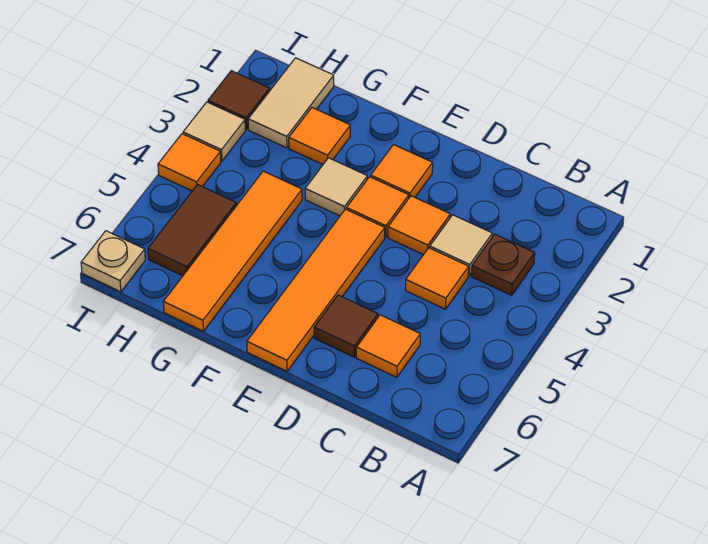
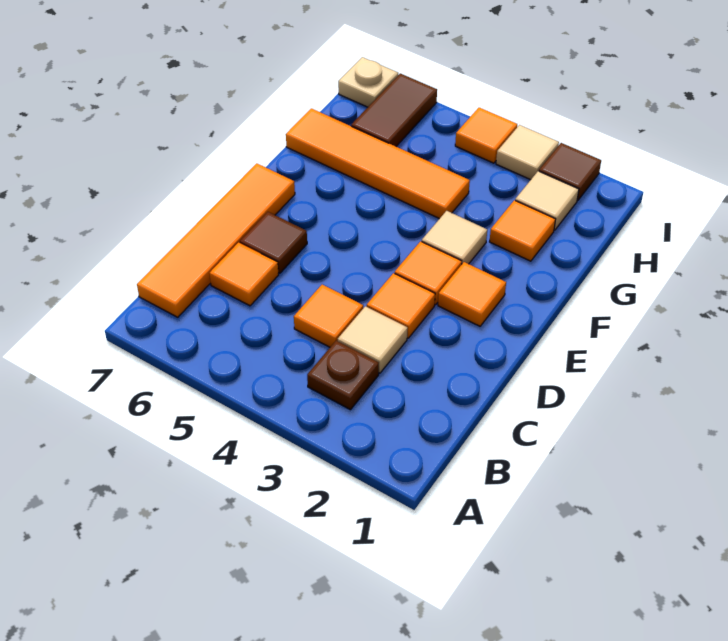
orange 1x4 tile [247,209,385,371] -> orange 1x4 tile turned to [137,163,295,317]
tan 1x2 tile [248,58,334,148] -> tan 1x1 tile [515,171,579,230]
brown 1x2 tile [148,185,236,276] -> brown 1x2 tile turned to [351,73,437,146]

